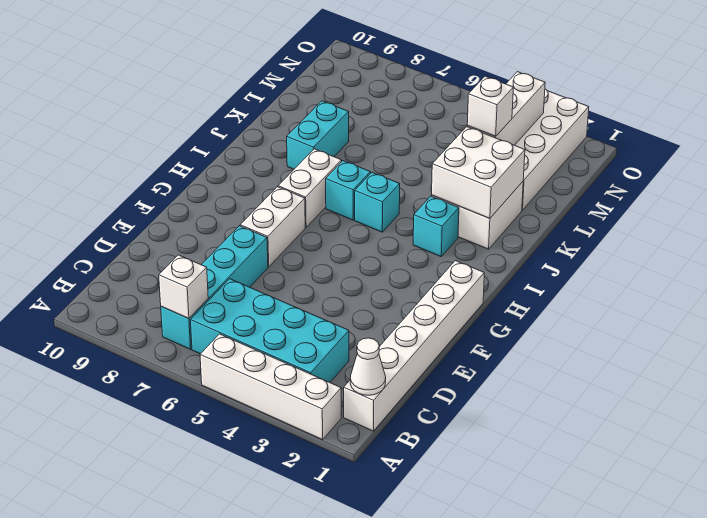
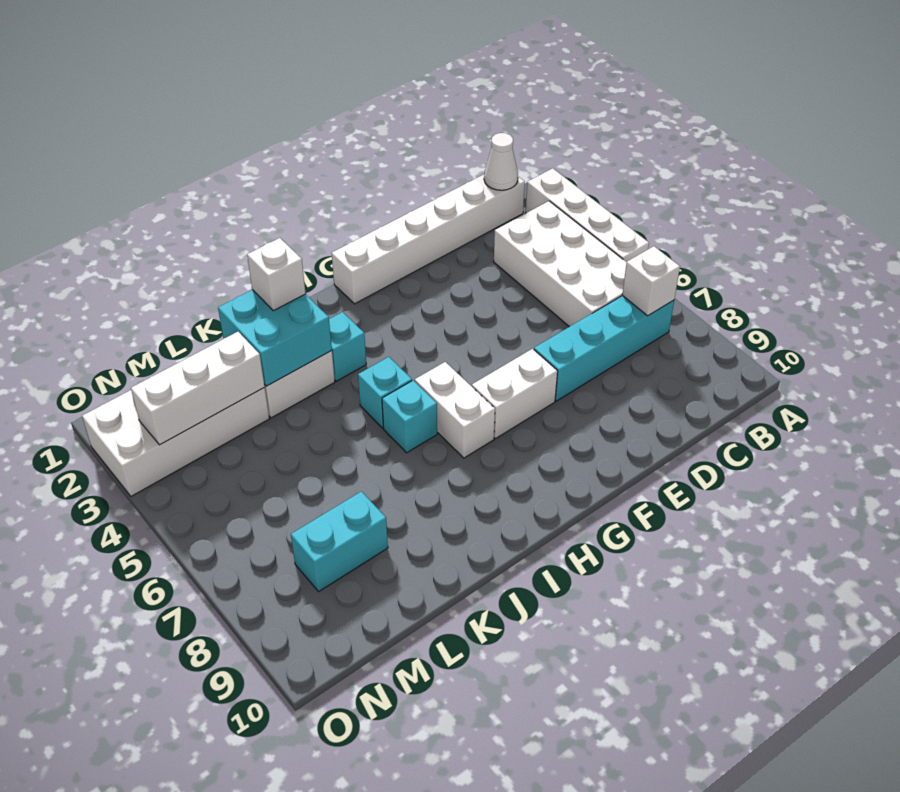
cyan 2x4 brick [191,279,349,382] -> white 2x4 brick [494,201,627,327]
white 1x2 brick [278,149,342,227] -> white 1x2 brick turned to [415,362,495,458]
white 2x2 brick [432,127,525,218] -> cyan 2x2 brick [218,290,332,386]
cyan 1x2 brick [287,101,349,169] -> cyan 1x2 brick moved to [291,491,388,591]
white 1x1 brick [467,76,513,136] -> white 1x1 brick moved to [247,238,306,311]

